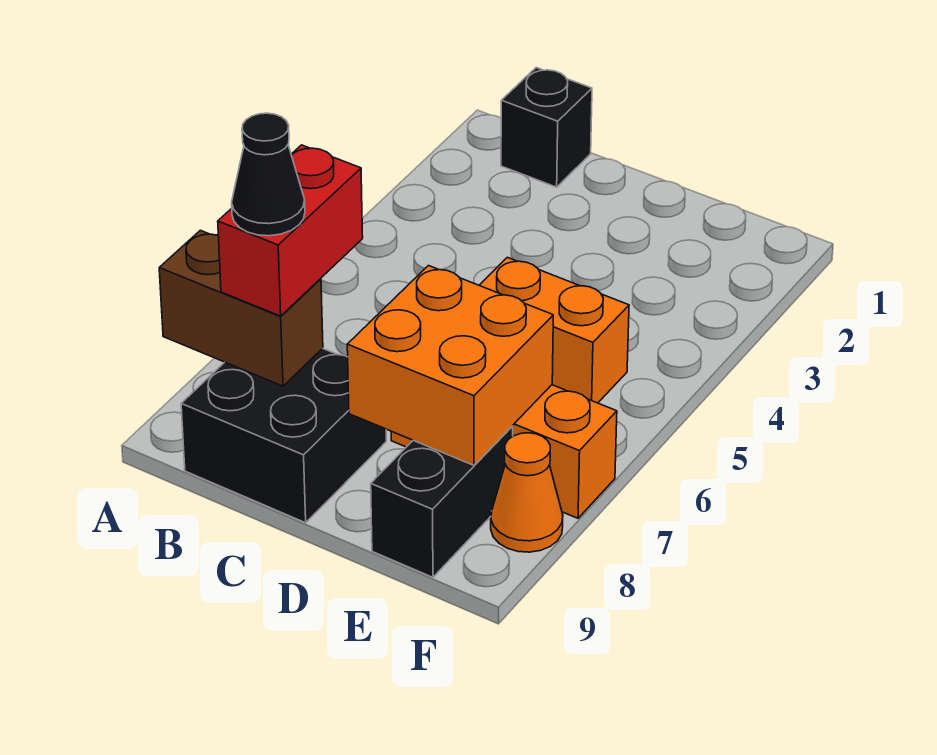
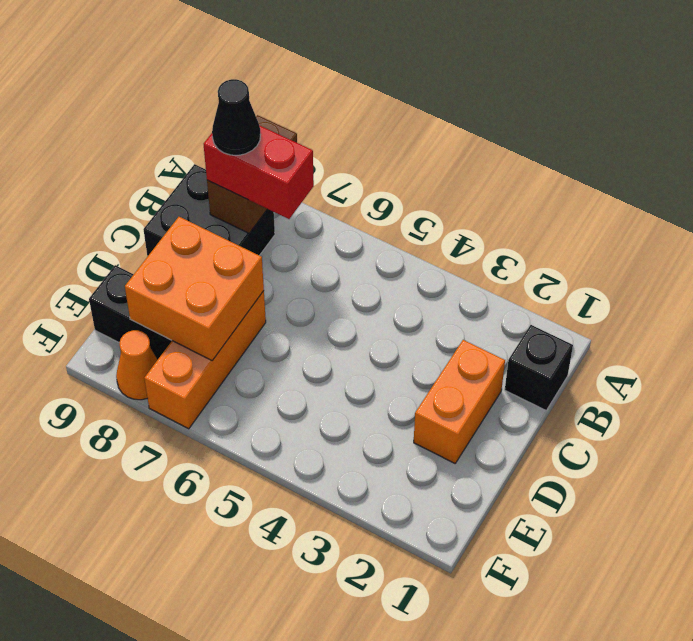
orange 1x2 brick [479,257,629,403] -> orange 1x2 brick moved to [414,340,505,463]

